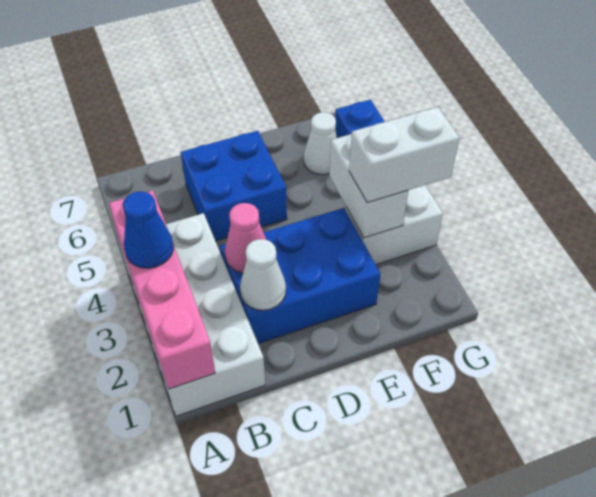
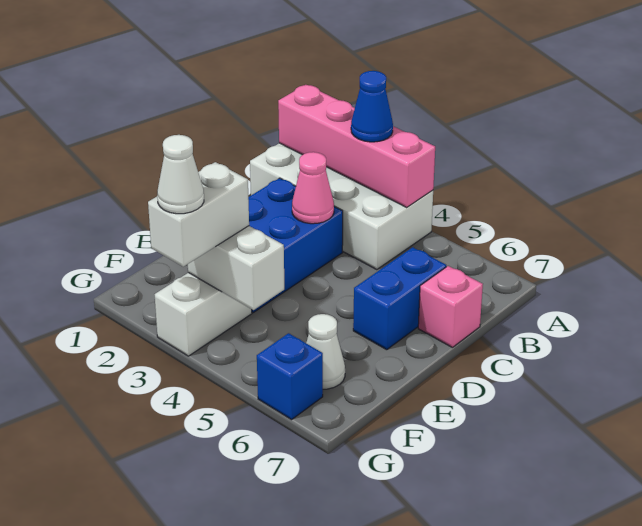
white 1x1 cone [240,239,286,310] -> white 1x1 cone moved to [157,135,204,214]
blue 2x2 brick [181,131,287,241] -> blue 1x2 brick [353,247,446,350]
none -> pink 1x1 brick [418,266,483,347]

